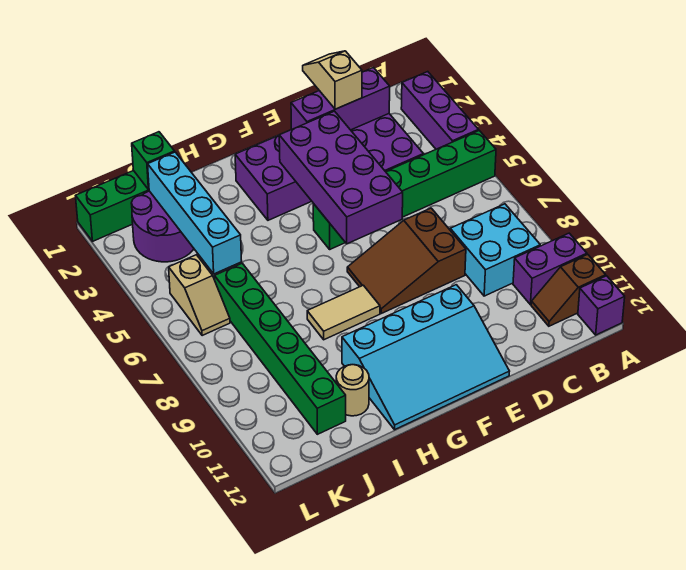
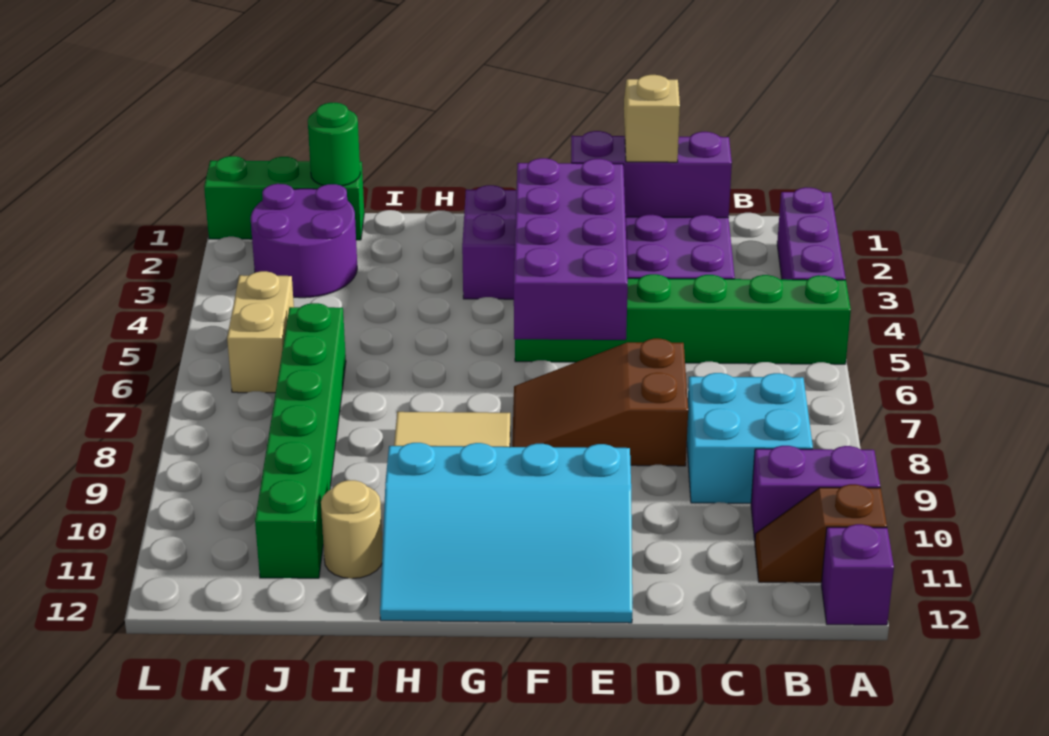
green 1x1 brick [132,132,175,189] -> green 1x1 round brick [308,103,360,186]
cyan 1x4 brick [148,152,242,274] -> none
tan 1x2 slope [169,255,230,336] -> tan 1x2 brick [227,271,294,393]

